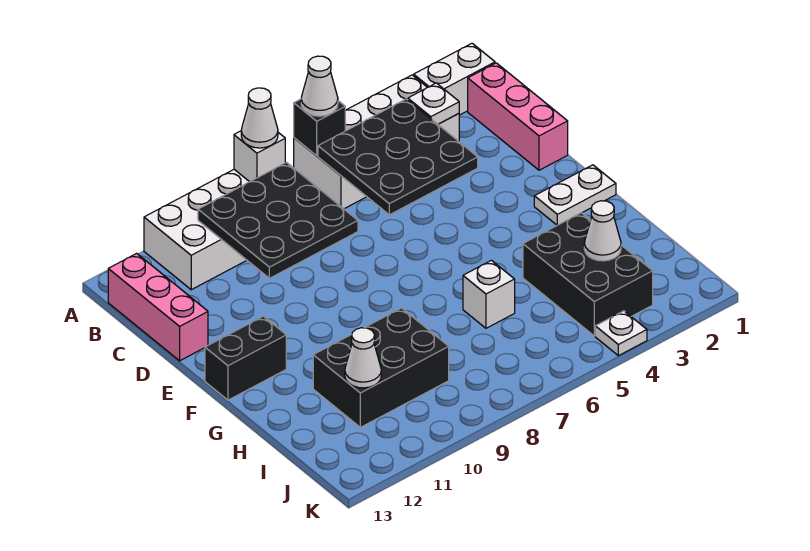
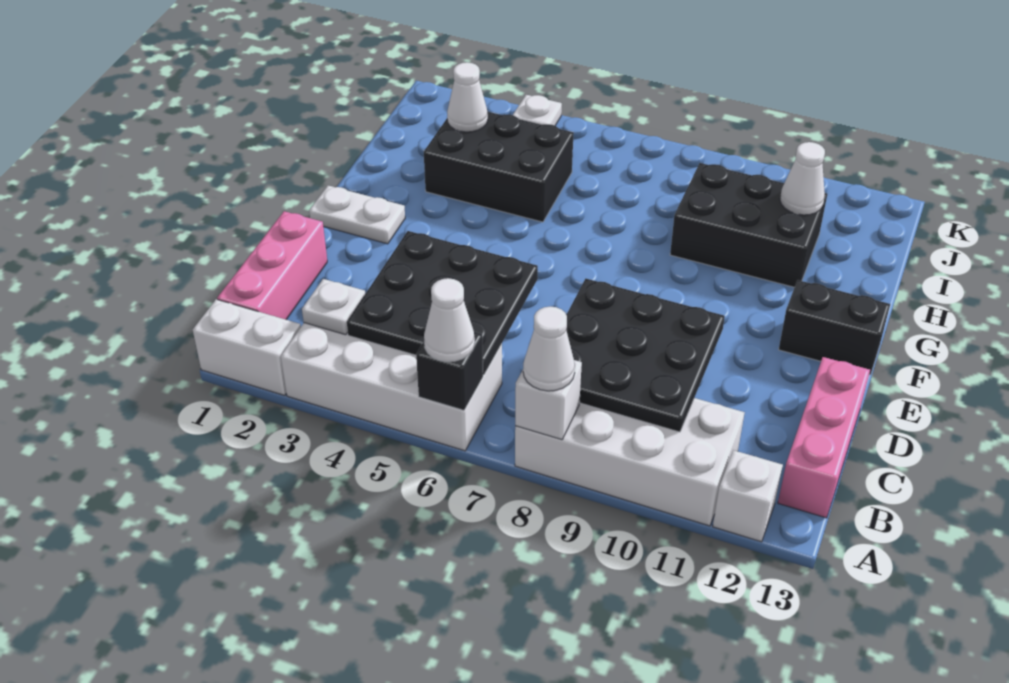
black 2x3 brick [523,213,653,336] -> black 2x3 brick turned to [424,112,574,222]
white 1x1 brick [463,260,515,328] -> white 1x1 brick moved to [713,450,783,542]

